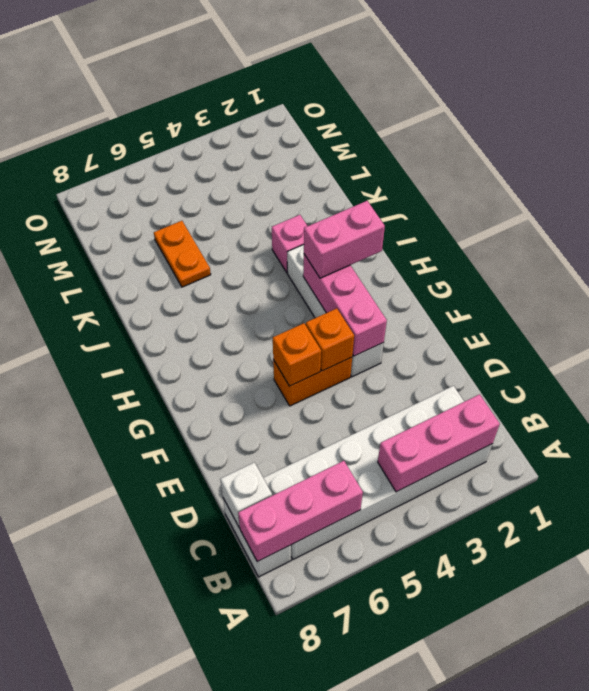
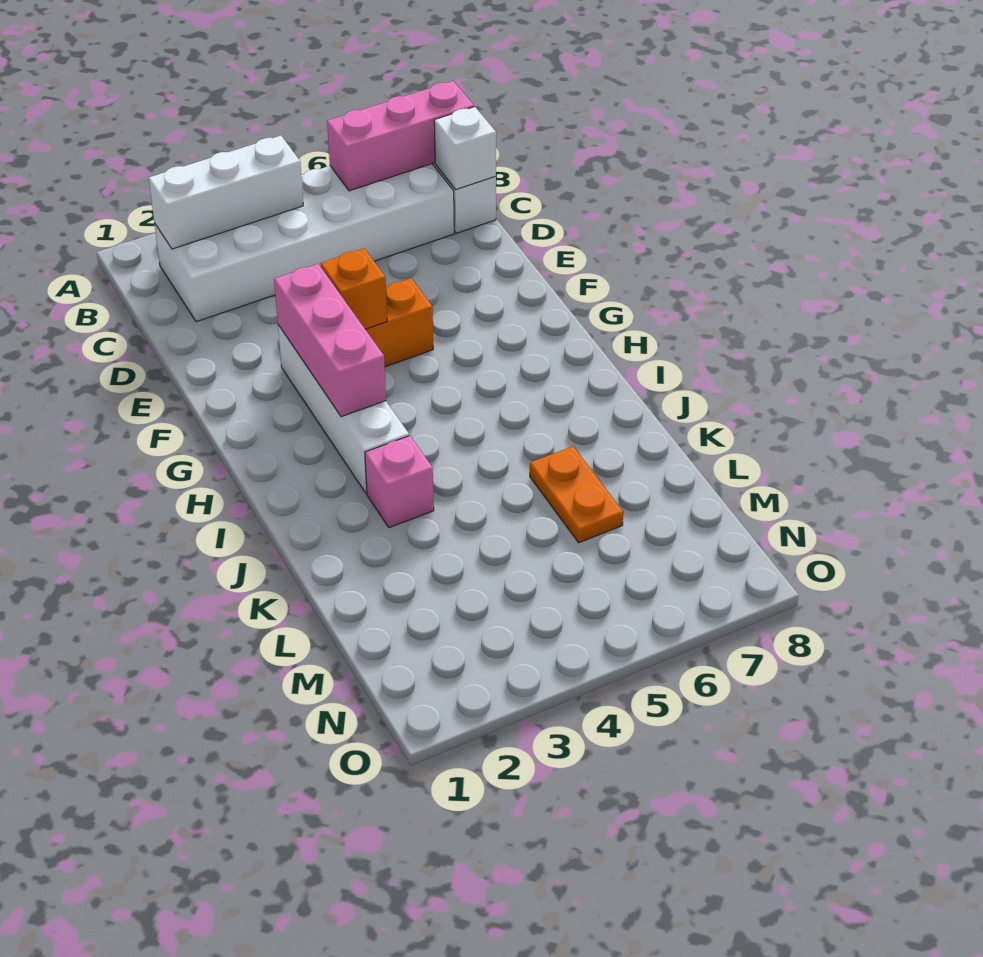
pink 1x3 brick [378,394,500,492] -> white 1x3 brick [149,136,303,249]
orange 1x1 brick [273,323,321,386] -> none
pink 1x2 brick [304,201,385,278] -> none

